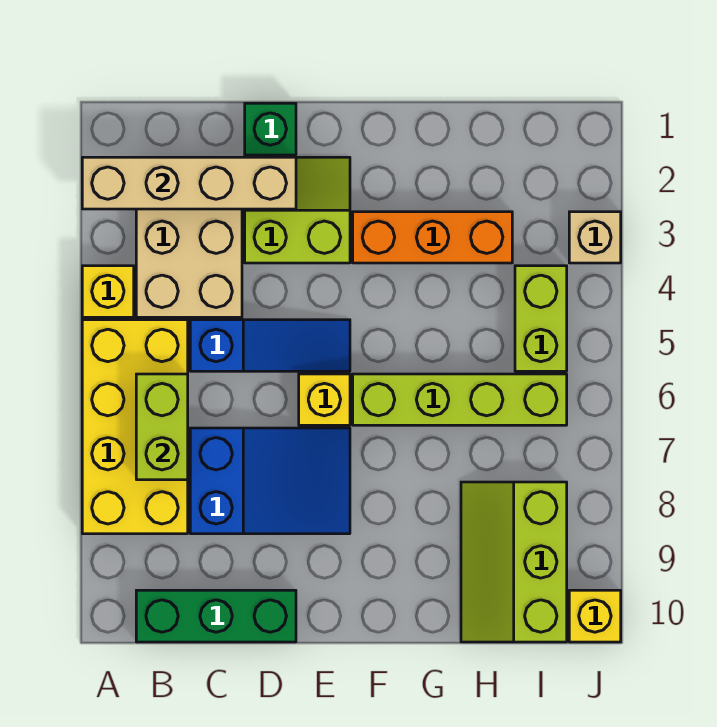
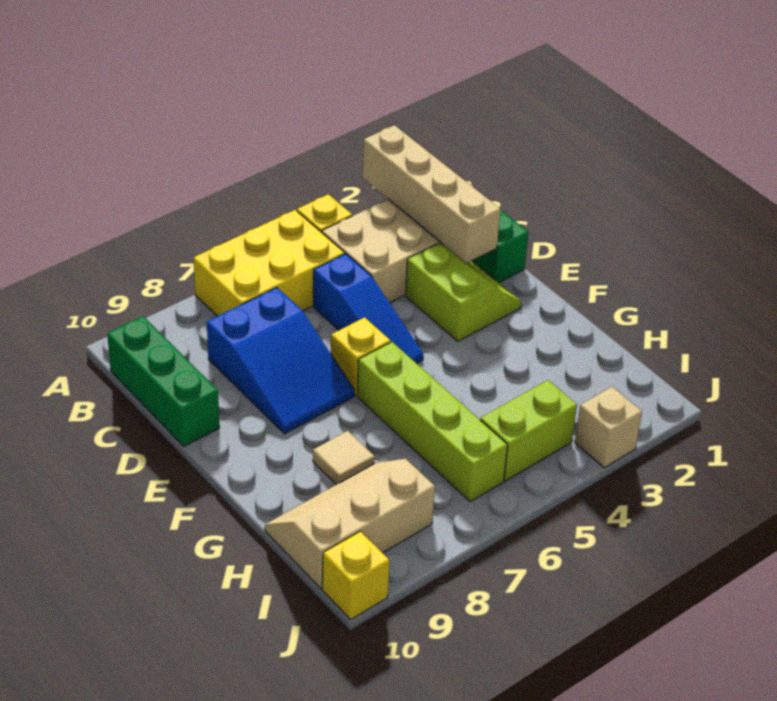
yellow 2x4 brick [82,320,188,534] -> yellow 2x3 brick [193,210,345,316]
lime 1x2 brick [136,374,188,480] -> none
orange 1x3 brick [353,212,512,263] -> none
none -> tan 1x1 tile [313,431,375,485]
lime 2x3 slope [461,482,567,642] -> tan 2x3 slope [265,459,435,589]

